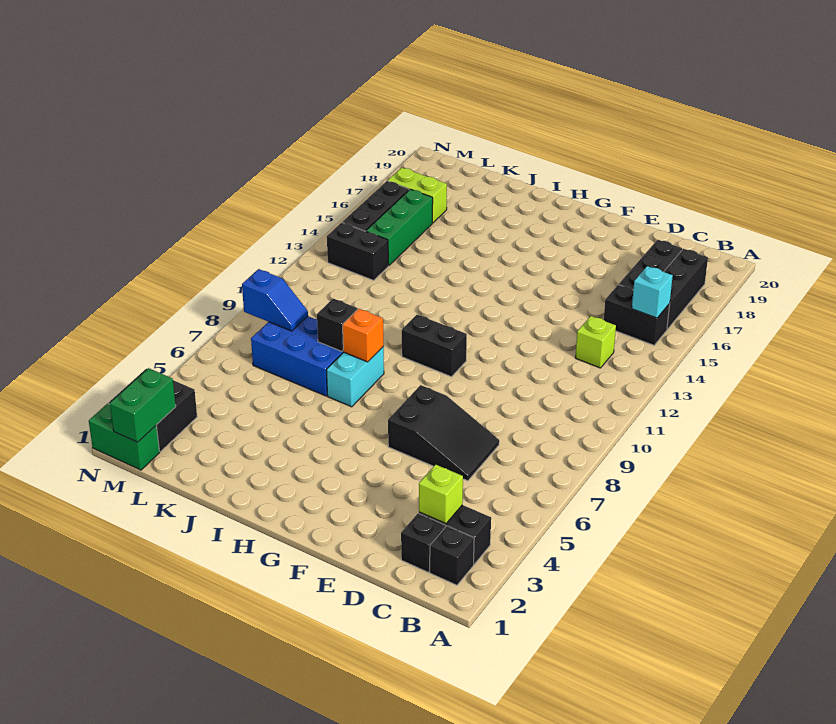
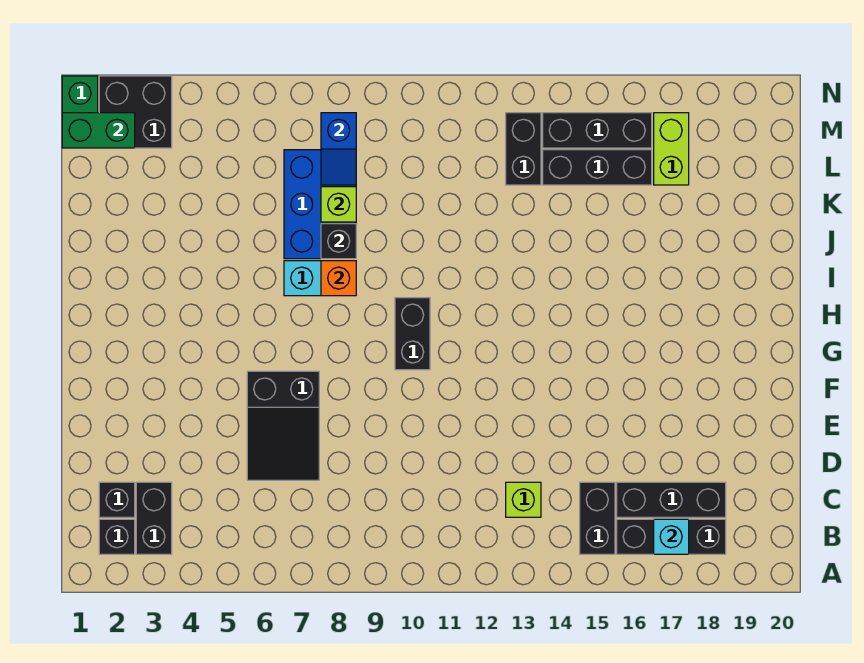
cyan 1x1 brick [632,266,673,318] -> cyan 1x1 brick moved to [654,519,689,554]
lime 1x1 brick [419,465,463,524] -> lime 1x1 brick moved to [321,187,356,222]
green 1x3 brick [366,189,433,266] -> black 1x3 brick [543,150,652,185]

